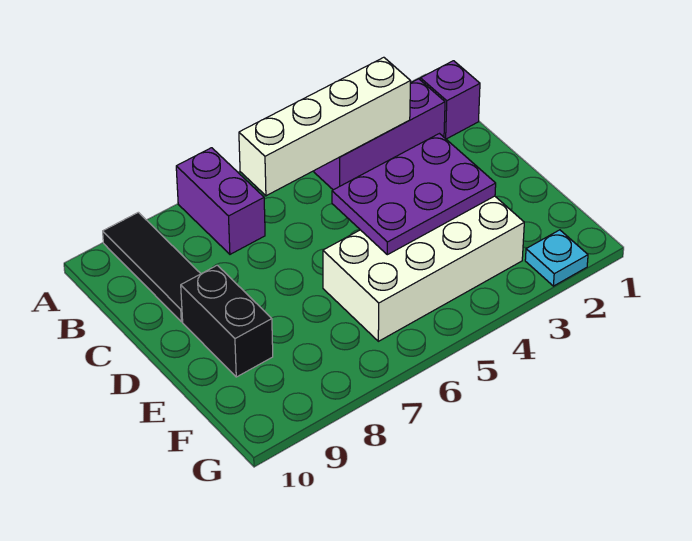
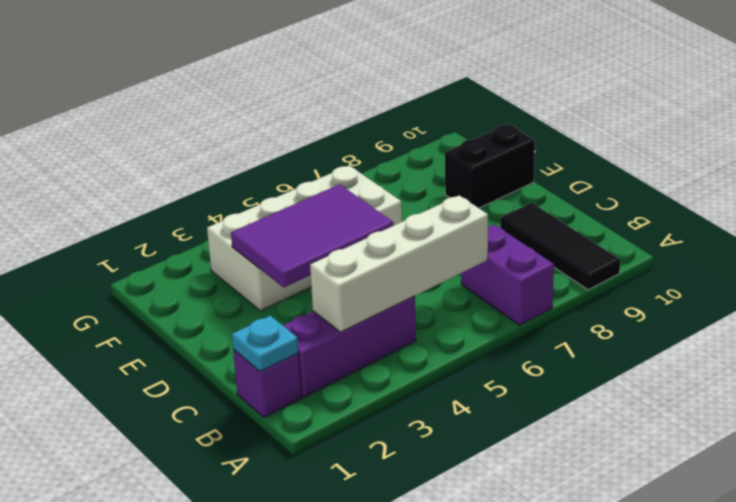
purple 2x3 plate [332,134,496,255] -> purple 2x3 tile [231,184,393,287]
black 1x2 brick [181,265,273,377] -> black 1x2 brick turned to [445,124,535,208]
cyan 1x1 plate [525,230,588,286] -> cyan 1x1 plate moved to [232,316,299,371]

